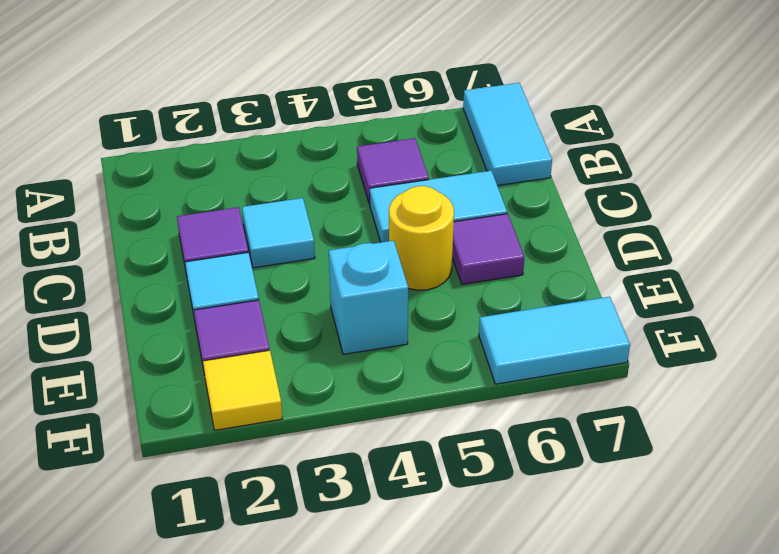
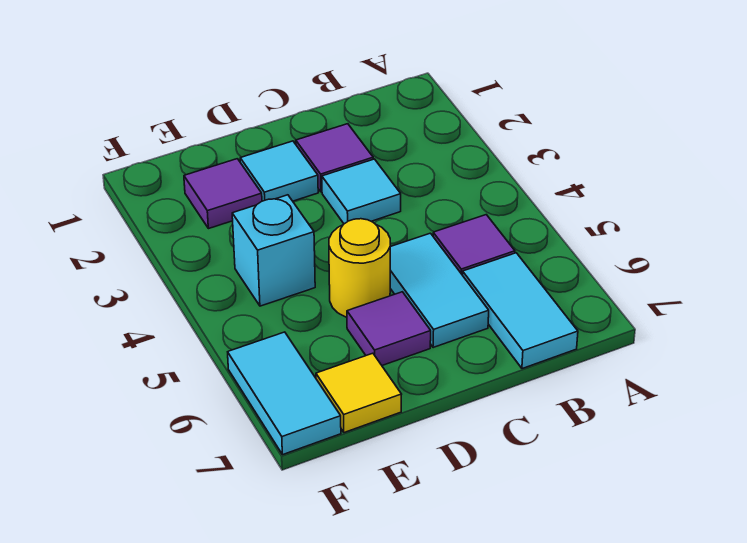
cyan 1x2 tile [463,83,552,186] -> cyan 1x2 tile turned to [463,253,578,369]
yellow 1x1 tile [203,351,282,430] -> yellow 1x1 tile moved to [316,353,402,433]

